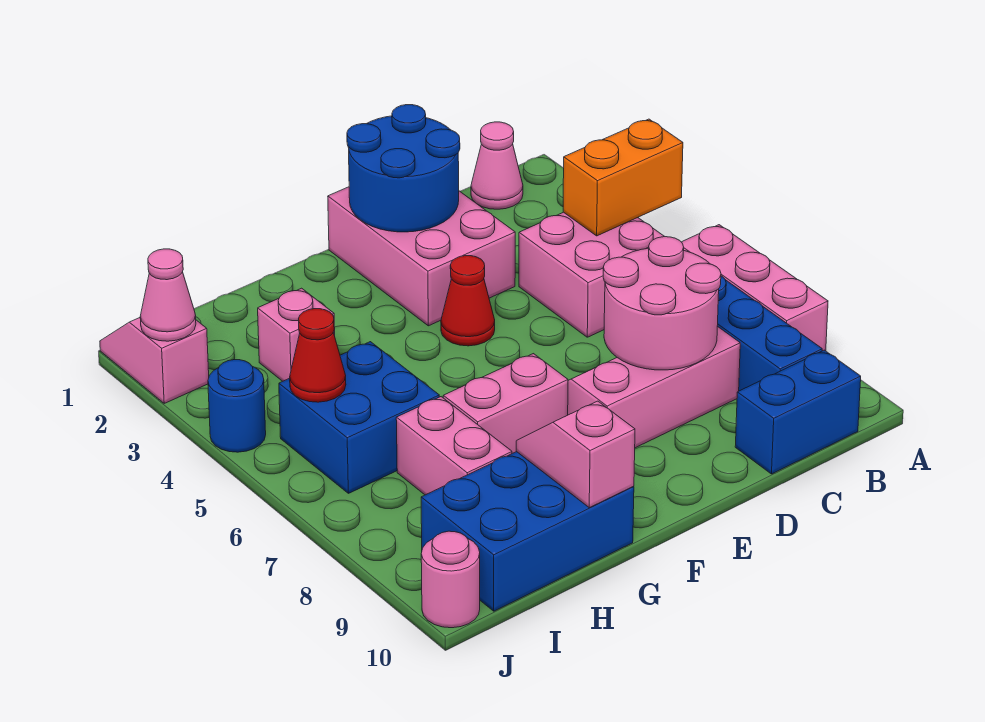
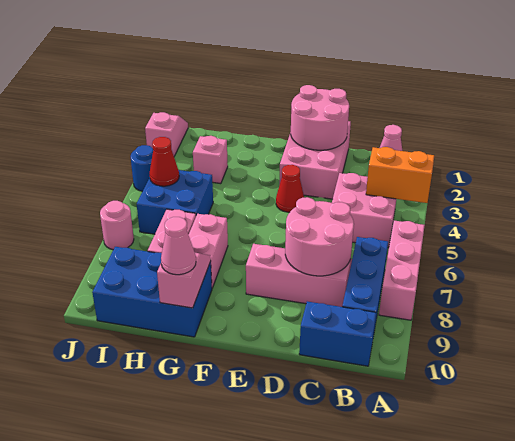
blue 2x2 round brick [347,105,460,232] -> pink 2x2 round brick [291,85,349,150]
pink 1x2 brick [443,354,568,453] -> pink 1x2 brick turned to [188,214,228,288]
pink 1x1 cone [140,249,196,341] -> pink 1x1 cone moved to [161,217,196,275]
pink 1x1 round brick [421,531,480,628] -> pink 1x1 round brick moved to [100,201,134,250]

